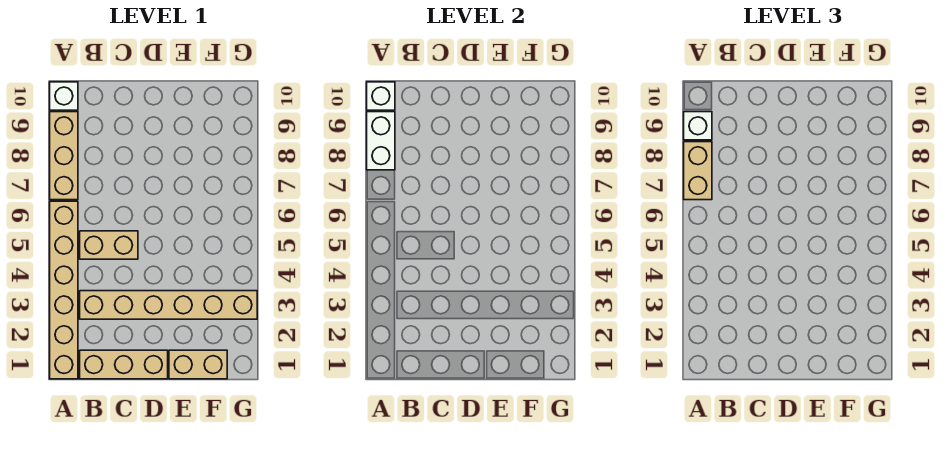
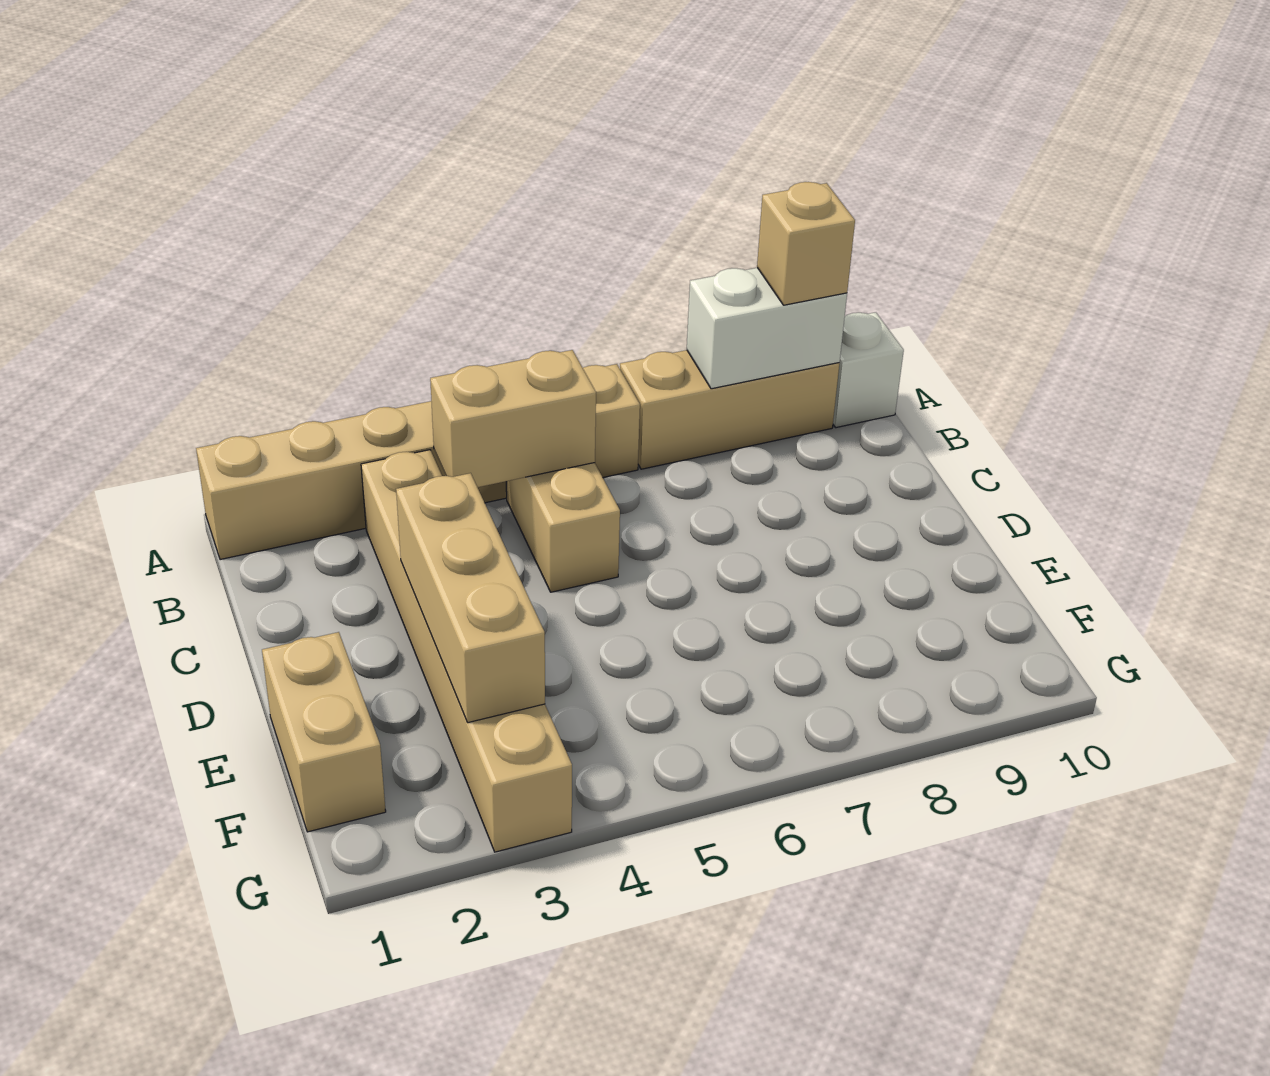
tan 1x2 brick [684,142,712,200] -> tan 1x2 brick moved to [430,350,596,487]
white 1x1 brick [684,112,712,140] -> tan 1x1 brick [757,182,855,305]
white 1x1 brick [367,82,395,110] -> none
tan 1x3 brick [80,350,168,379] -> tan 1x3 brick moved to [396,473,545,723]

